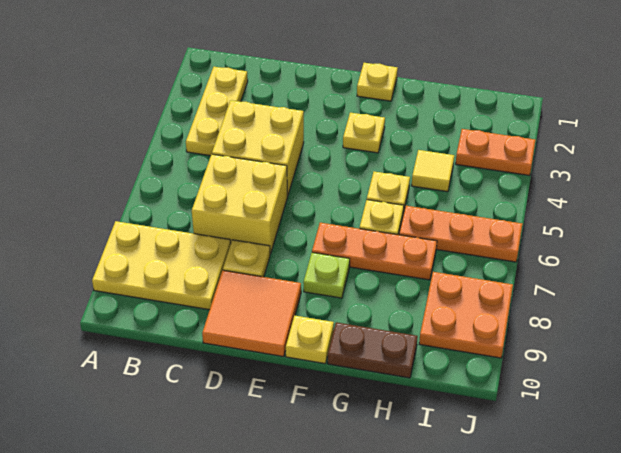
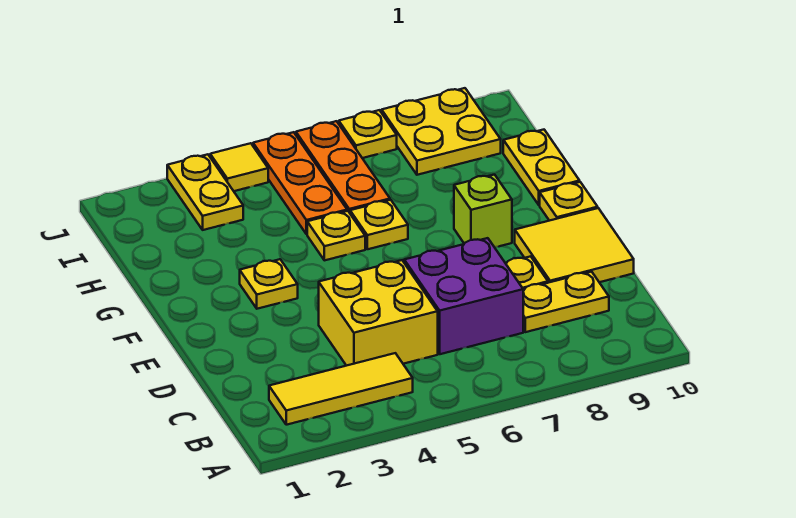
yellow 2x3 plate [92,221,231,310] -> yellow 1x2 plate [523,272,609,332]
yellow 1x3 plate [186,67,248,156] -> yellow 1x3 tile [269,353,413,425]
yellow 2x2 brick [192,154,287,254] -> purple 2x2 brick [404,238,523,354]
orange 2x2 tile [202,270,301,357] -> yellow 2x2 tile [515,208,634,283]
yellow 1x1 plate [357,63,398,101] -> yellow 1x1 plate moved to [339,110,397,158]
orange 1x3 plate [312,223,437,280] -> orange 1x3 plate moved to [253,132,347,234]
lime 1x1 plate [303,253,350,298] -> lime 1x1 brick [454,175,512,247]
brown 1x2 plate [328,322,418,378] -> yellow 1x2 plate [503,130,580,205]
yellow 1x1 tile [412,150,454,192] -> yellow 1x1 tile moved to [210,143,268,191]
orange 1x2 plate [456,129,535,176] -> yellow 1x2 plate [167,154,243,230]
orange 2x2 plate [419,272,513,358] -> yellow 2x2 plate [382,88,501,175]

